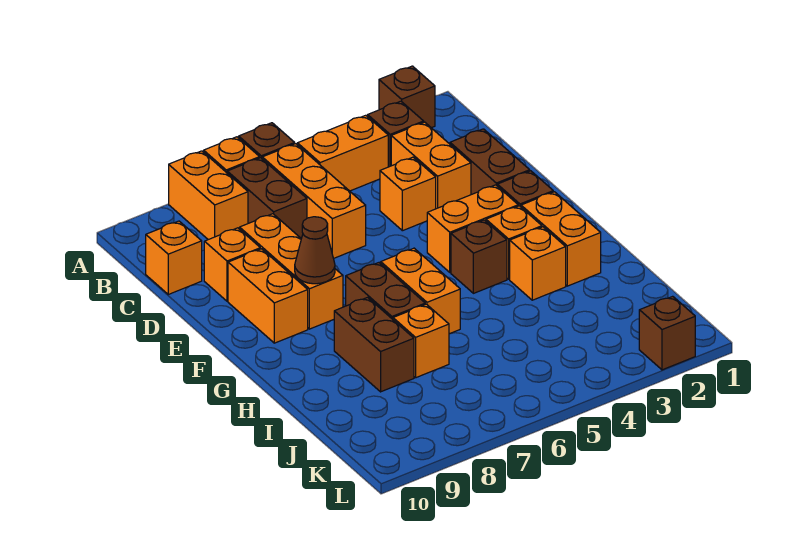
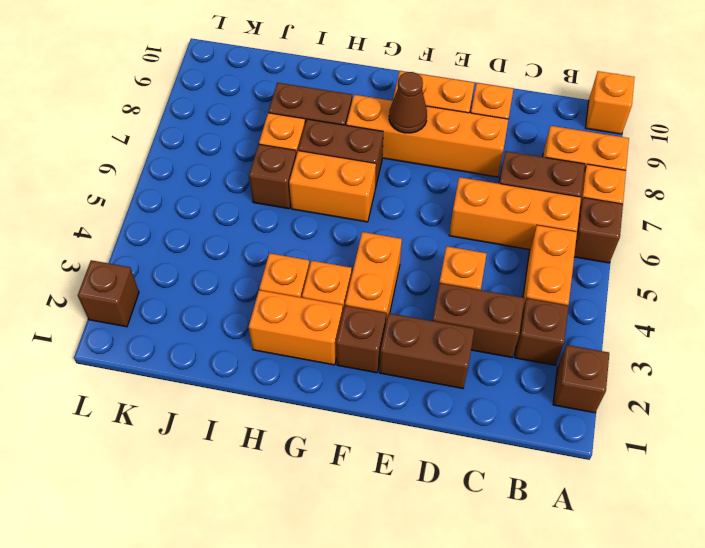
orange 1x2 brick [391,122,471,209] -> brown 1x2 brick [432,283,524,357]
orange 1x1 brick [146,221,202,294] -> orange 1x1 brick moved to [586,71,635,134]
orange 1x3 brick [240,214,343,329] -> orange 1x4 brick [346,95,508,177]
brown 1x1 brick [451,220,507,293] -> brown 1x1 brick moved to [249,144,296,209]

